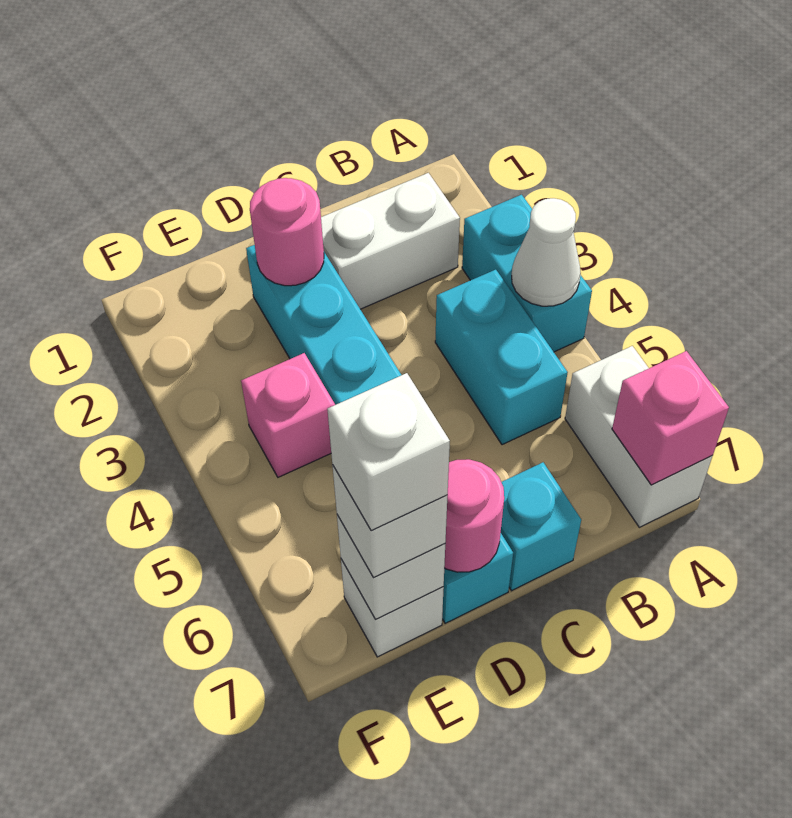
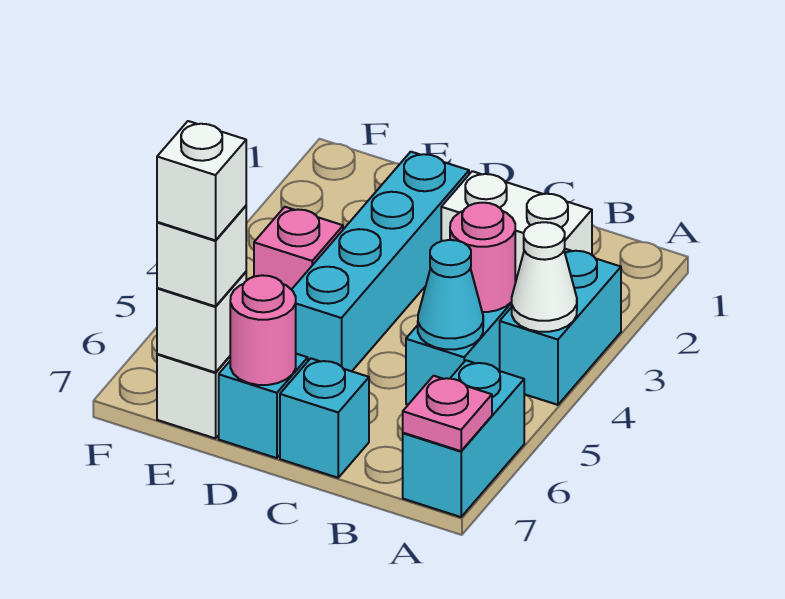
white 1x2 brick [565,346,713,527] -> cyan 1x2 brick [403,360,524,517]
pink 1x1 brick [612,351,729,485] -> pink 1x1 plate [403,376,492,451]
none -> cyan 1x1 cone [418,240,483,350]
pink 1x1 round brick [250,178,324,286] -> pink 1x1 round brick moved to [450,203,515,312]

